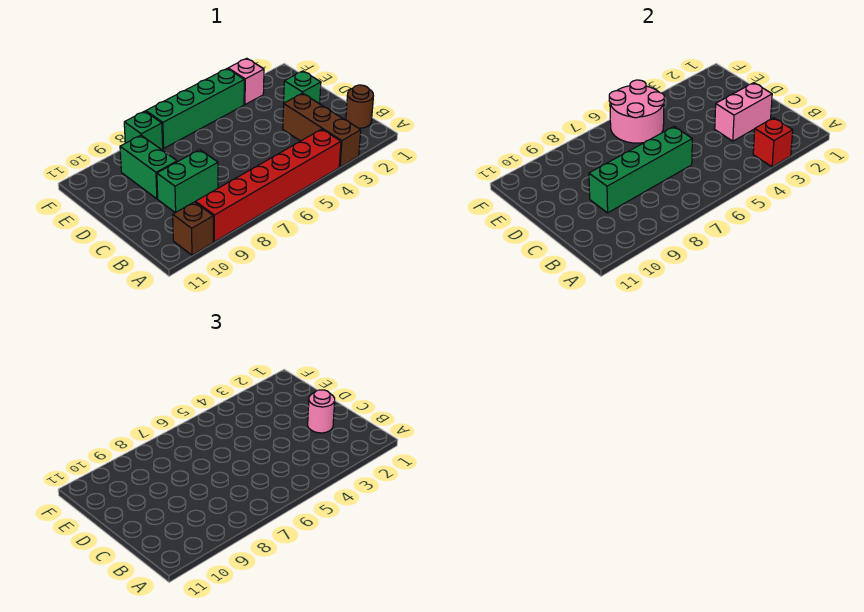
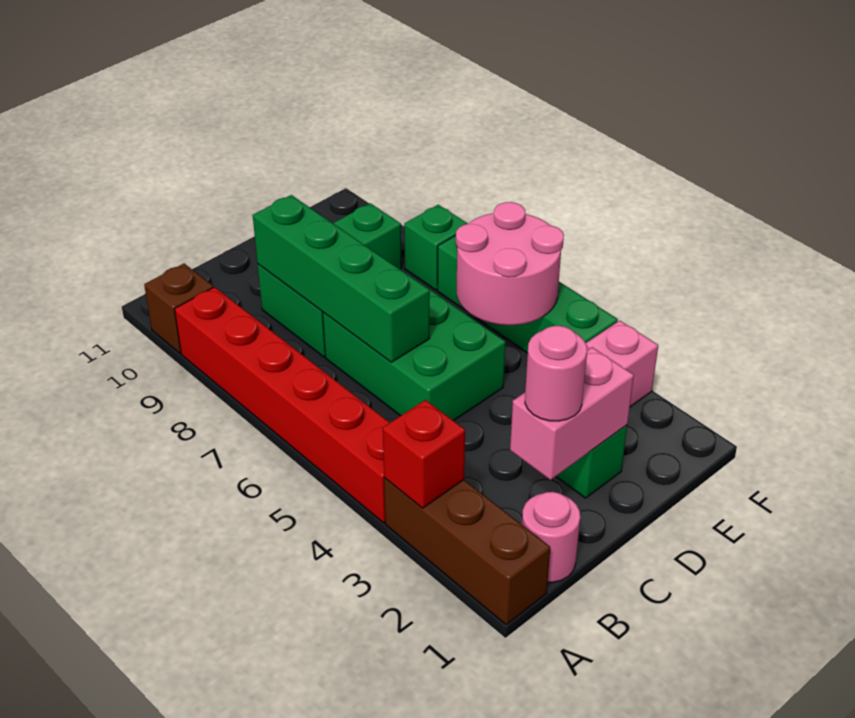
brown 1x3 brick [283,93,361,167] -> brown 1x3 brick turned to [384,478,550,625]
brown 1x1 round brick [346,85,373,128] -> pink 1x1 round brick [522,492,580,583]
pink 1x2 brick [715,83,772,141] -> pink 1x2 brick turned to [510,347,634,480]
none -> green 2x3 brick [323,269,506,421]

